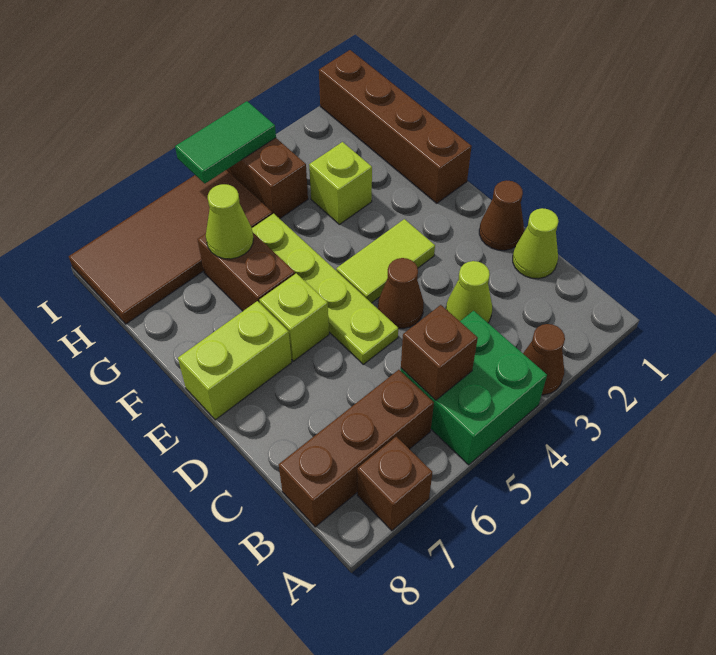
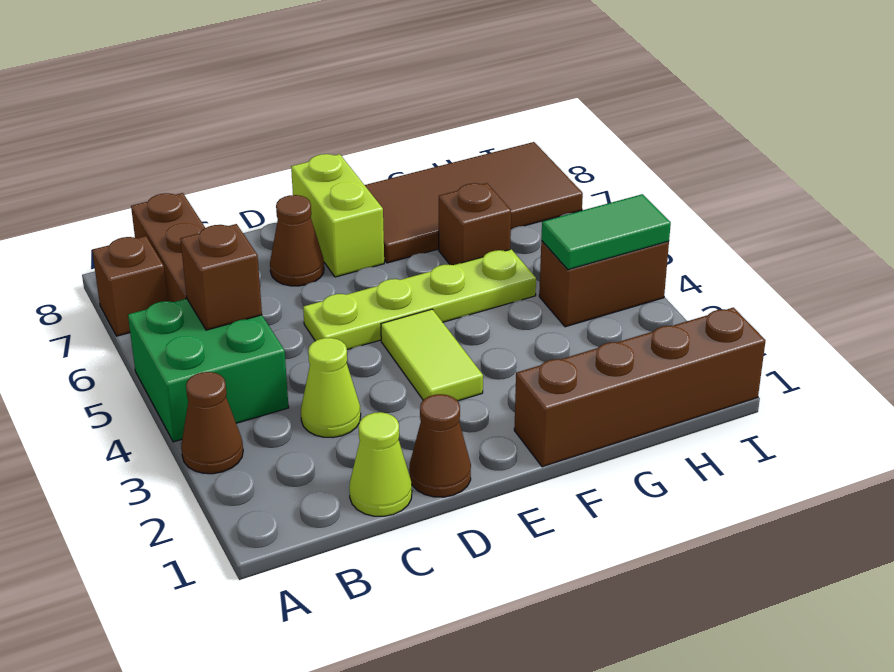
brown 1x1 cone [378,258,424,329] -> brown 1x1 cone moved to [270,195,324,286]
lime 1x1 brick [259,273,329,361] -> none
brown 1x2 brick [197,233,295,311] -> brown 1x1 brick [439,183,511,265]
lime 1x1 brick [309,142,372,224] -> none
lime 1x1 cone [206,184,253,259] -> none
brown 2x4 tile [69,170,272,324] -> brown 2x4 tile turned to [365,142,583,263]
green 1x2 tile [175,101,276,183] -> green 1x2 tile turned to [541,194,671,270]

